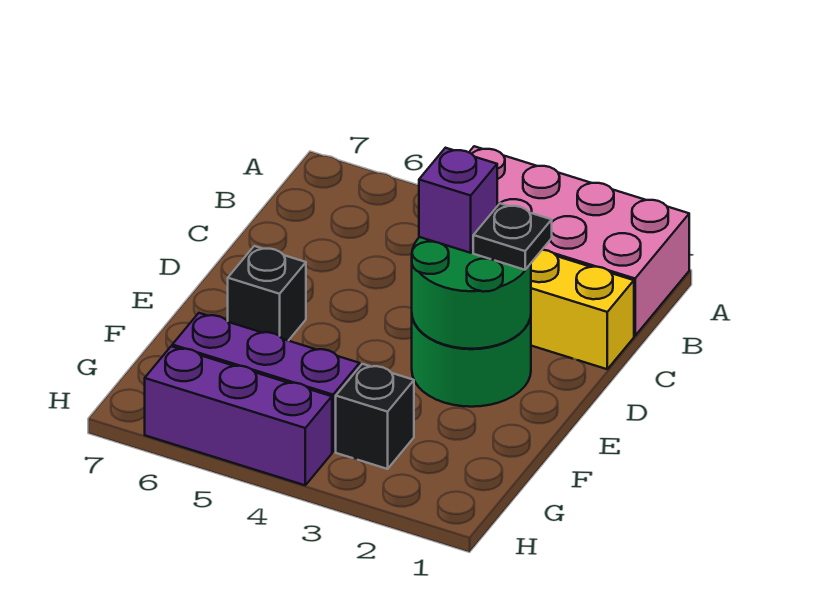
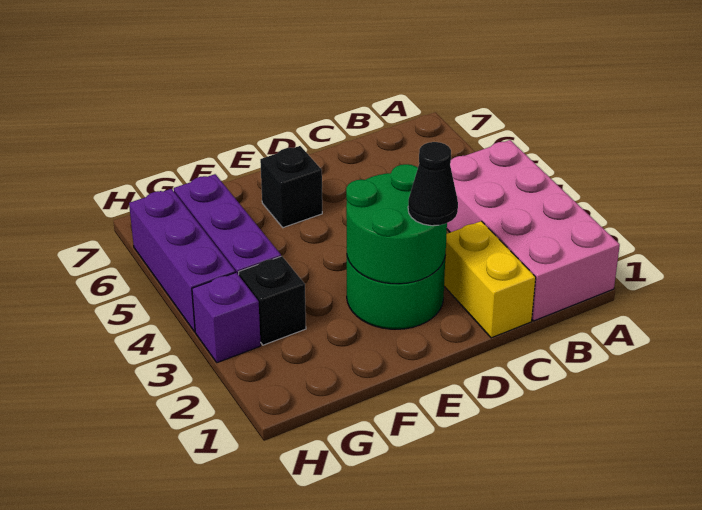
black 1x1 plate [473,203,552,270] -> black 1x1 cone [408,142,458,226]
purple 1x1 brick [419,148,497,253] -> purple 1x1 brick moved to [192,273,261,363]

